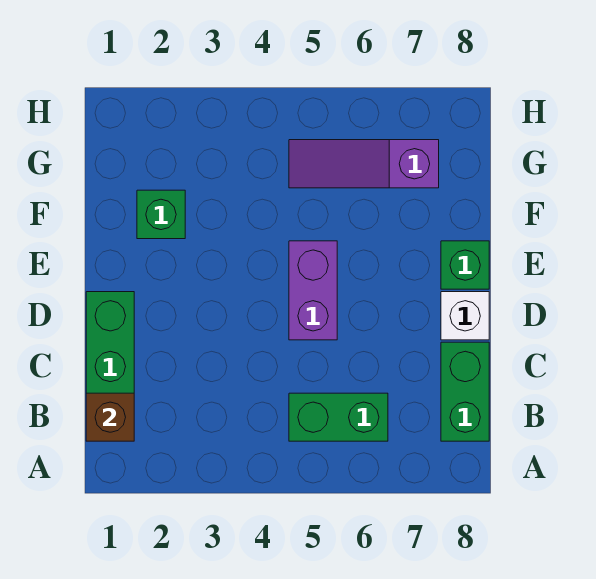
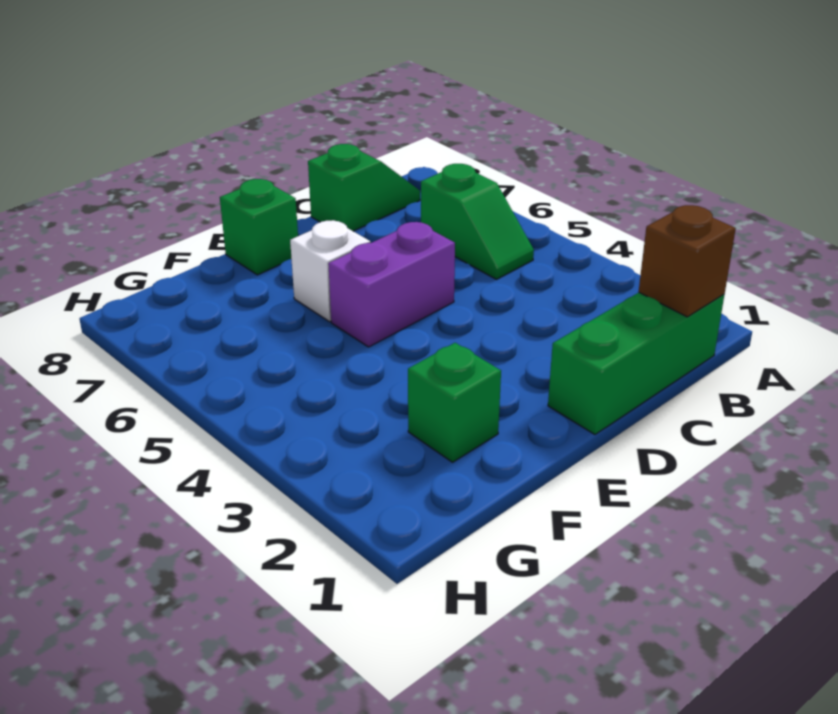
green 1x2 brick [289,393,388,441] -> green 1x2 slope [421,164,534,279]
green 1x2 brick [441,342,489,441] -> green 1x2 slope [308,144,420,231]
white 1x1 brick [441,292,489,340] -> white 1x1 brick moved to [290,220,371,322]
purple 1x3 slope [289,140,439,188] -> none

